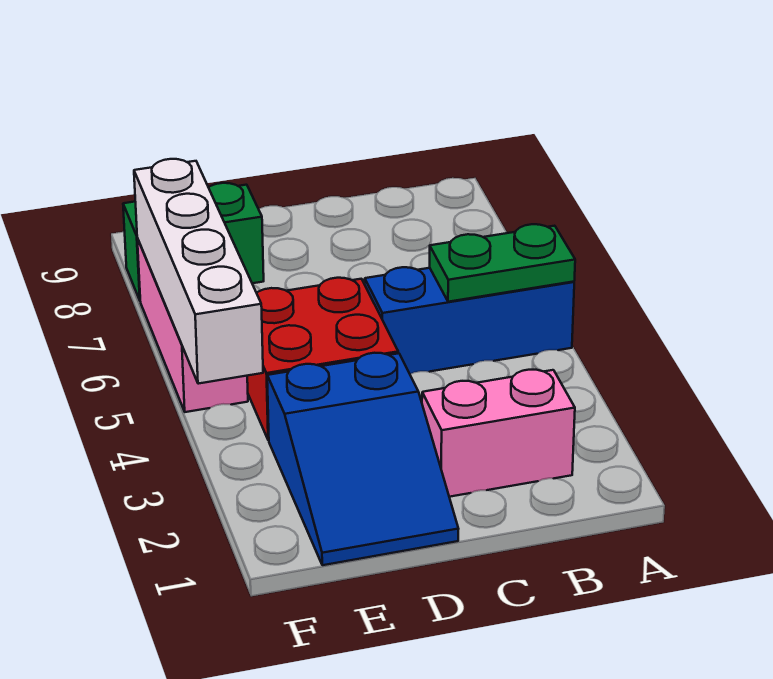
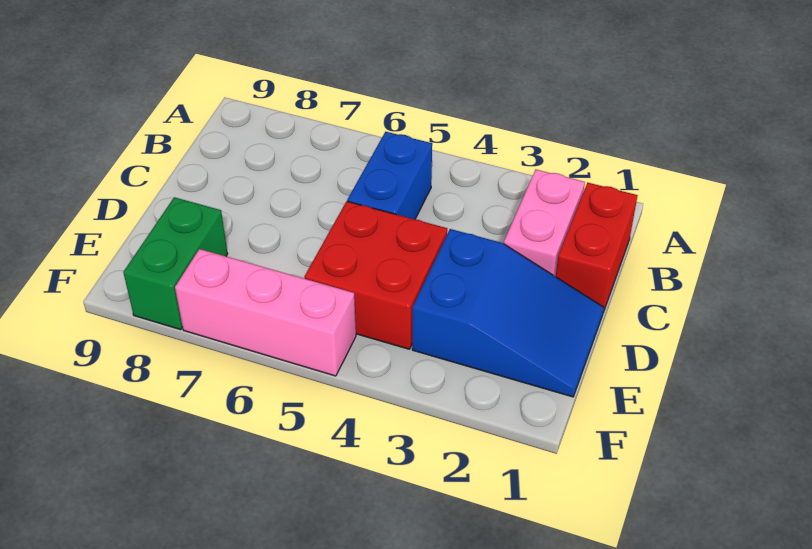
blue 1x3 brick [365,267,574,374] -> blue 1x2 brick [347,132,432,219]
green 1x2 plate [430,224,575,302] -> none
none -> red 1x2 brick [556,183,638,312]
white 1x4 brick [134,159,263,384] -> none

